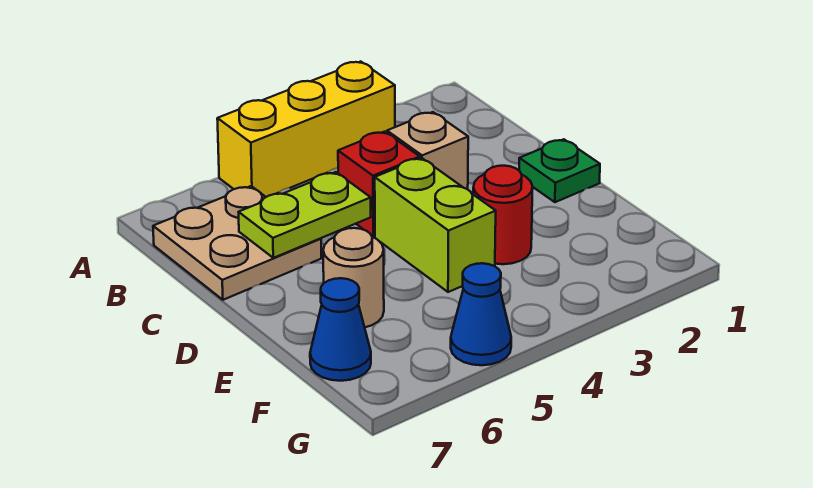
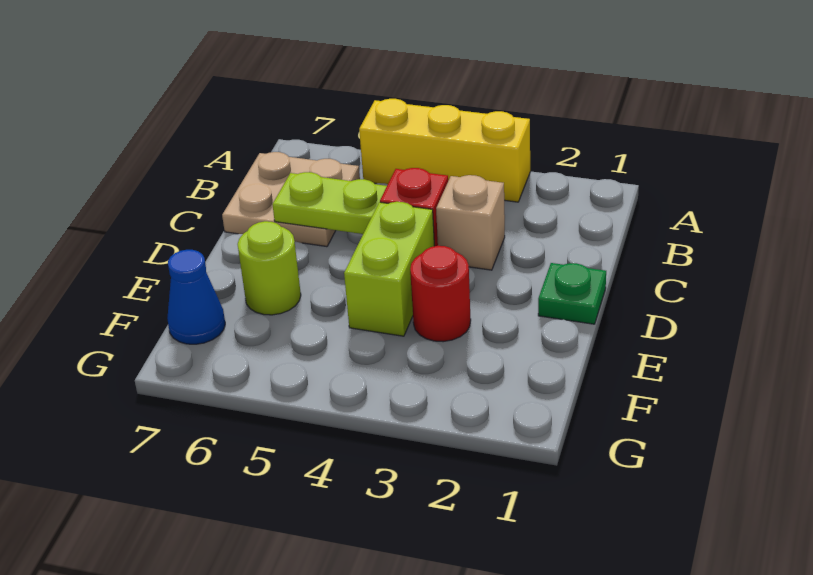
tan 1x1 round brick [323,228,384,327] -> lime 1x1 round brick [238,221,301,315]
blue 1x1 cone [451,263,511,365] -> none

